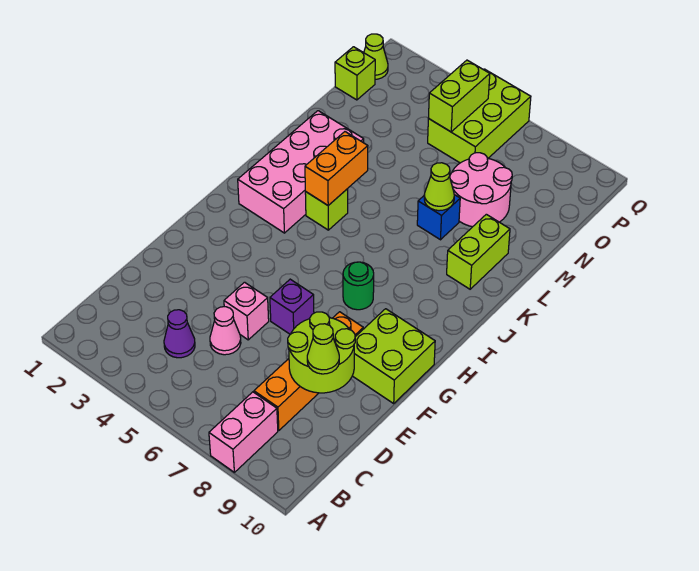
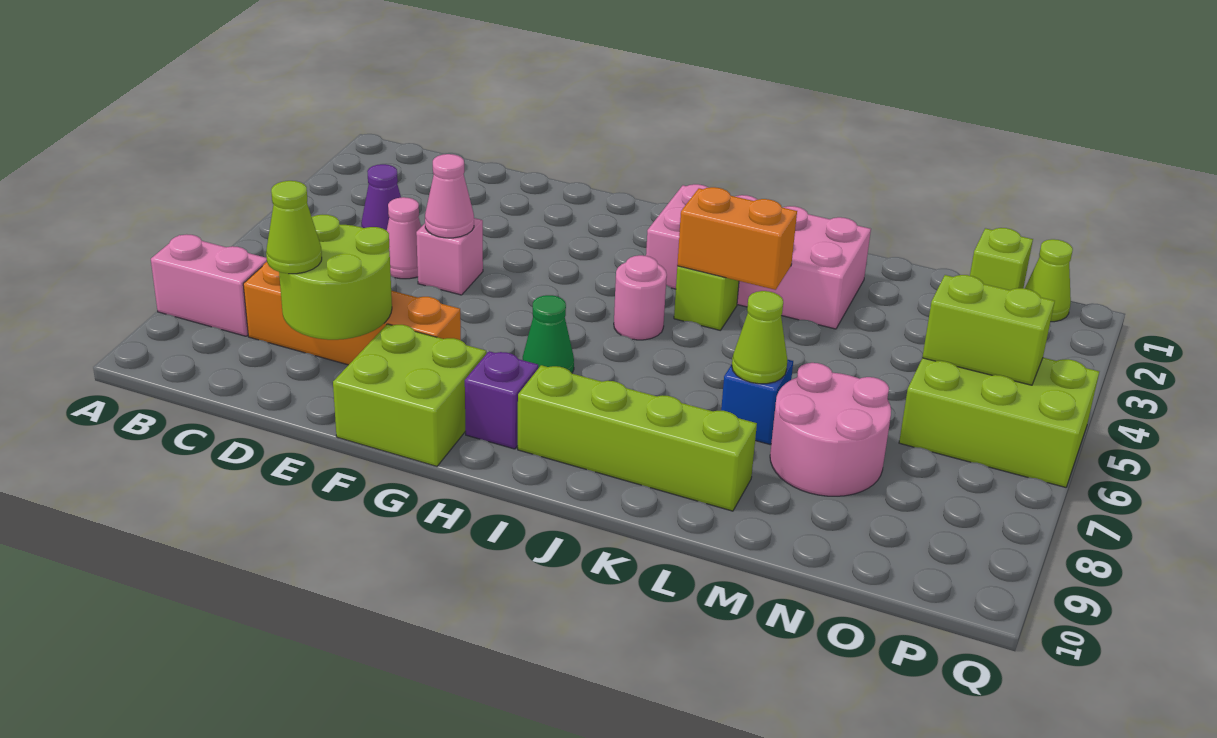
none -> pink 1x1 cone [425,154,474,238]
purple 1x1 brick [270,279,314,334] -> purple 1x1 brick moved to [465,351,538,449]
green 1x1 round brick [343,262,374,310] -> green 1x1 cone [523,295,574,373]
none -> pink 1x1 round brick [614,255,667,340]
lime 1x2 brick [447,214,510,289] -> lime 1x4 brick [518,365,757,511]

